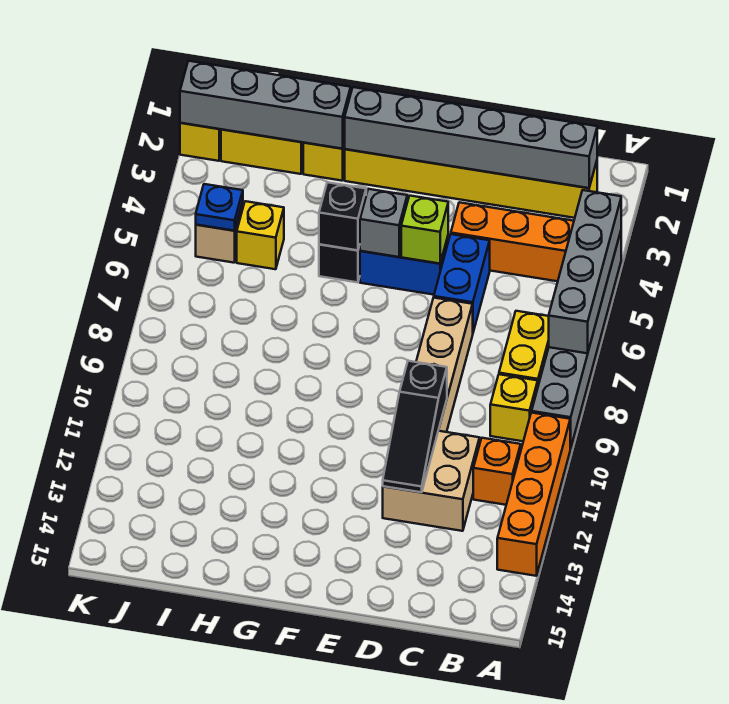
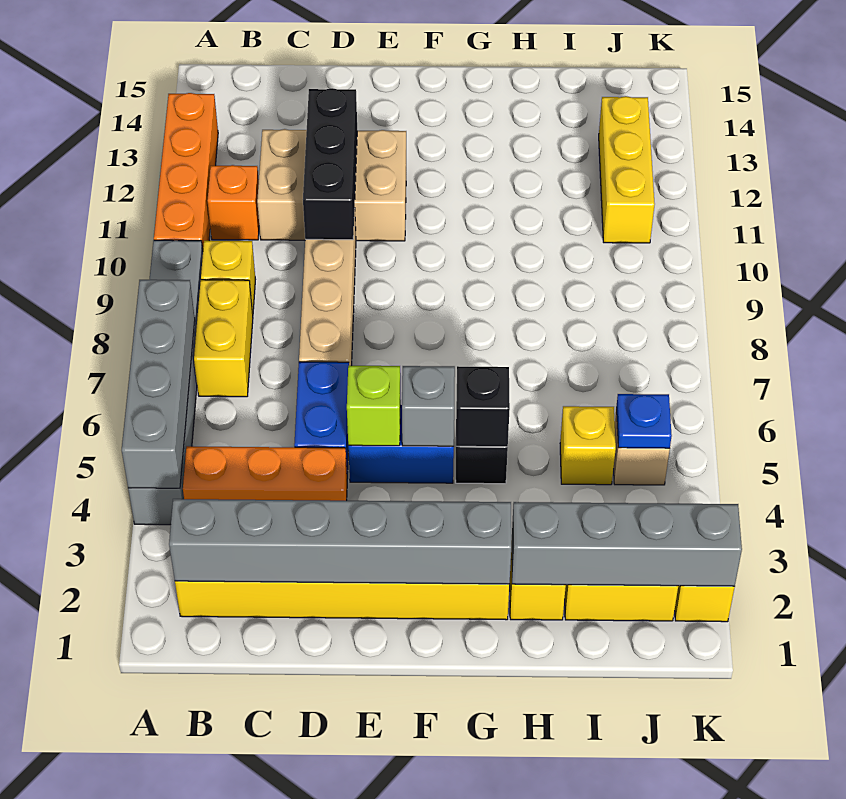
tan 2x2 brick [383,431,480,531] -> tan 2x3 brick [257,129,406,241]
black 1x3 slope [383,361,447,492] -> black 1x3 brick [303,88,357,240]
none -> yellow 1x3 brick [599,96,655,243]

